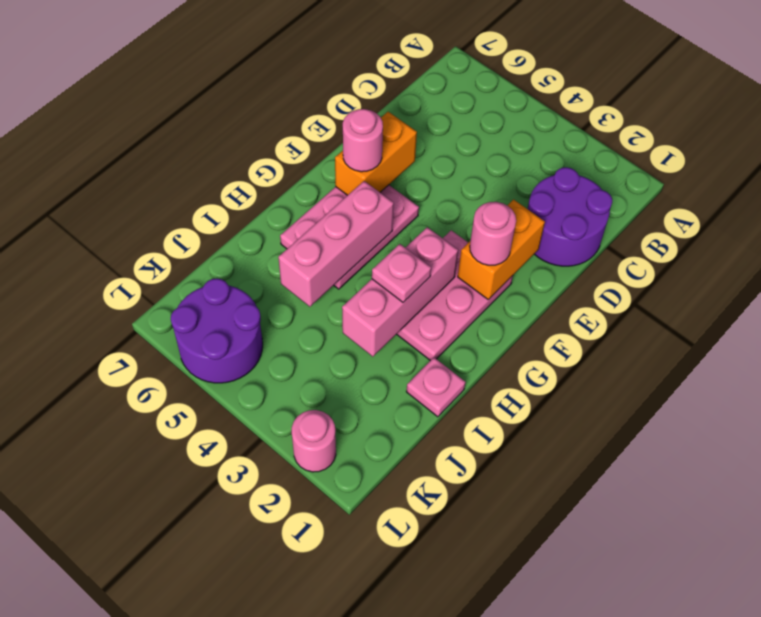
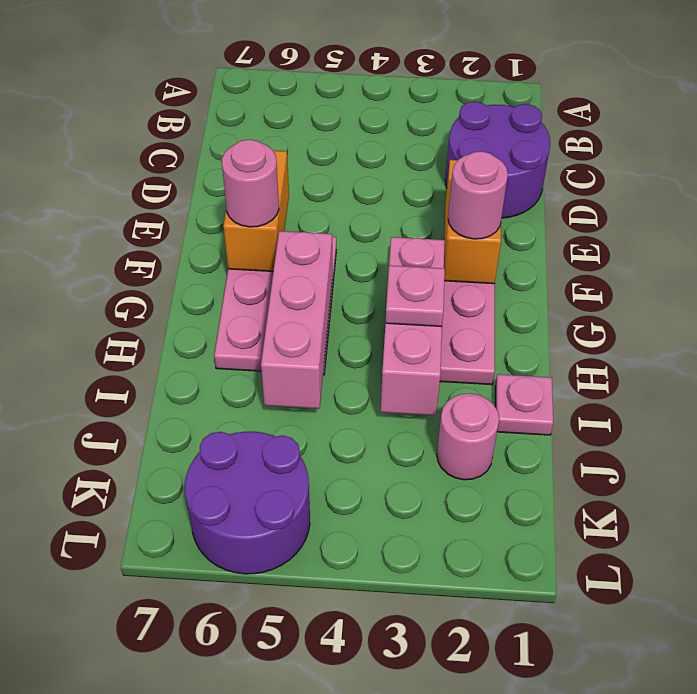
pink 1x1 round brick [292,410,336,472] -> pink 1x1 round brick moved to [437,393,499,480]

